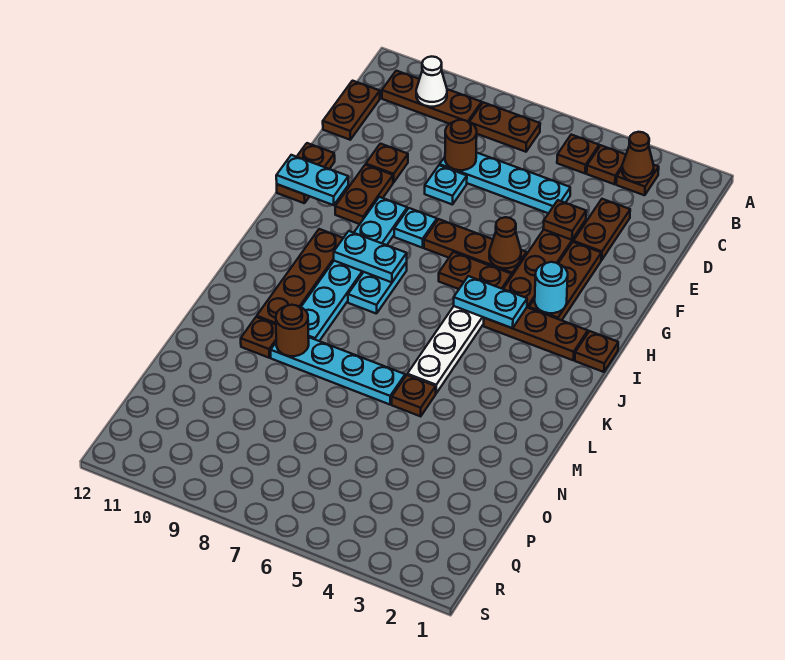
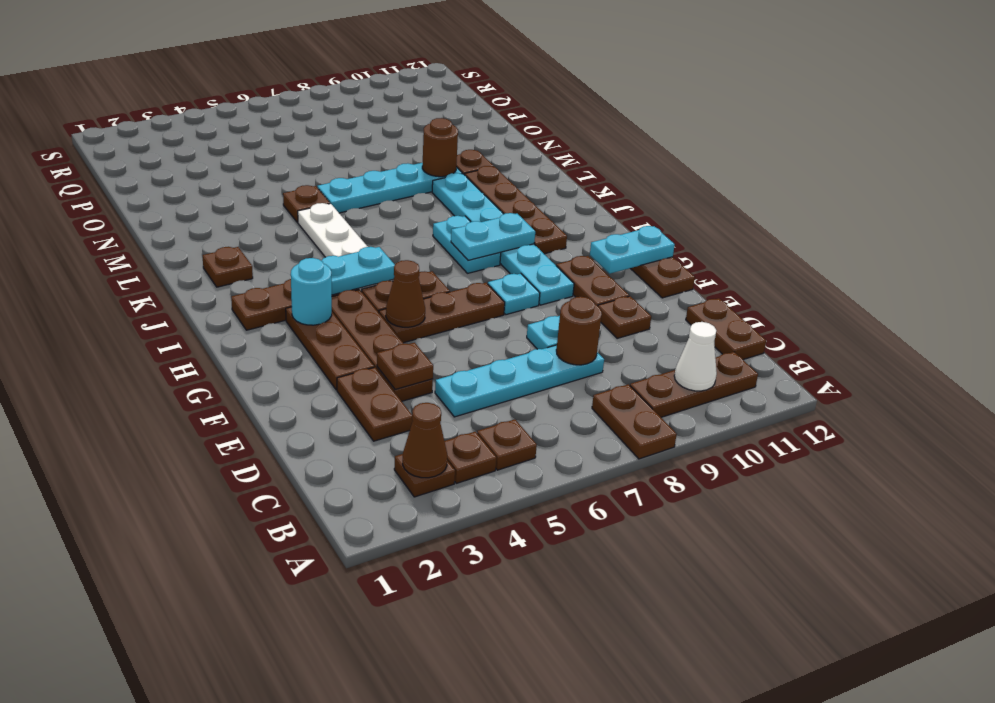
brown 1x2 plate [470,102,540,152] -> brown 1x2 plate turned to [592,384,677,459]
brown 1x1 plate [575,331,618,372] -> brown 1x1 plate moved to [202,247,253,287]

